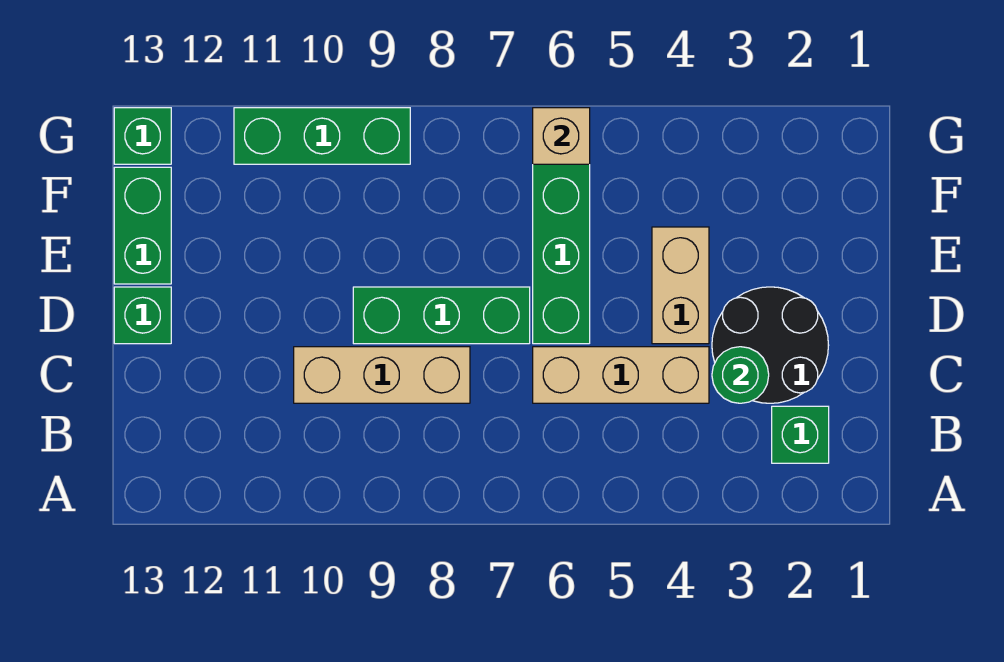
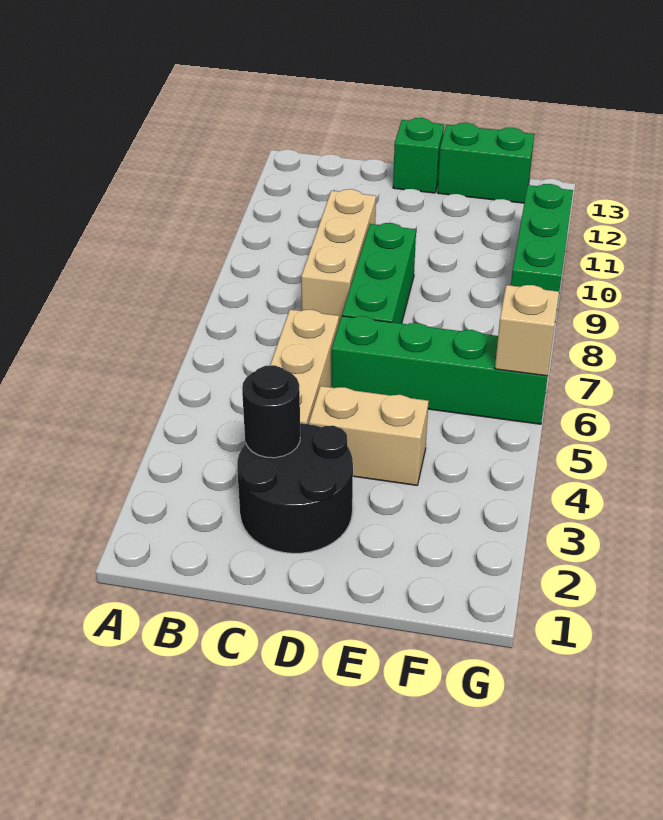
green 1x1 brick [772,406,829,463] -> none
green 1x1 round brick [712,347,769,403] -> black 1x1 round brick [242,365,300,458]
green 1x1 brick [114,108,171,164] -> none

